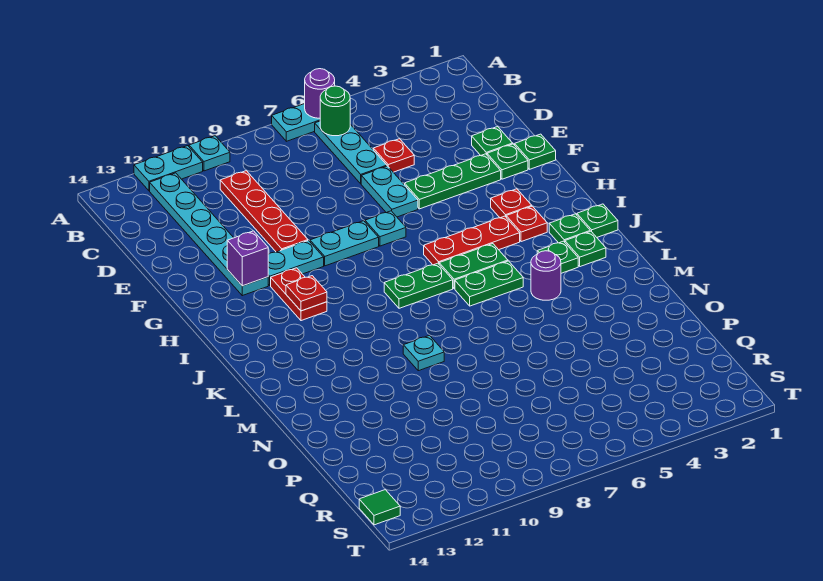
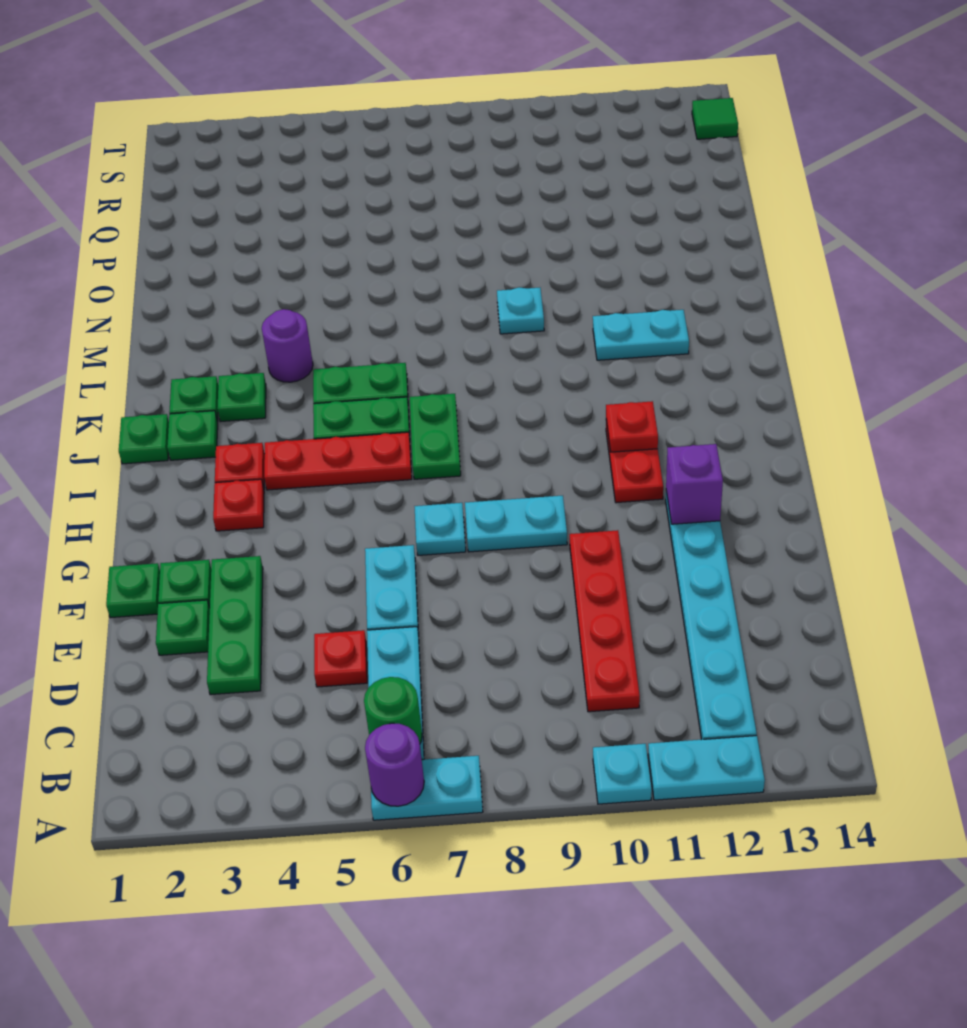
green 1x3 plate [405,154,501,209] -> green 1x3 plate turned to [207,556,263,695]
cyan 1x2 plate [268,241,324,286] -> cyan 1x2 plate moved to [593,310,689,360]
green 1x2 plate [384,263,453,308] -> green 1x2 plate turned to [410,394,461,479]

